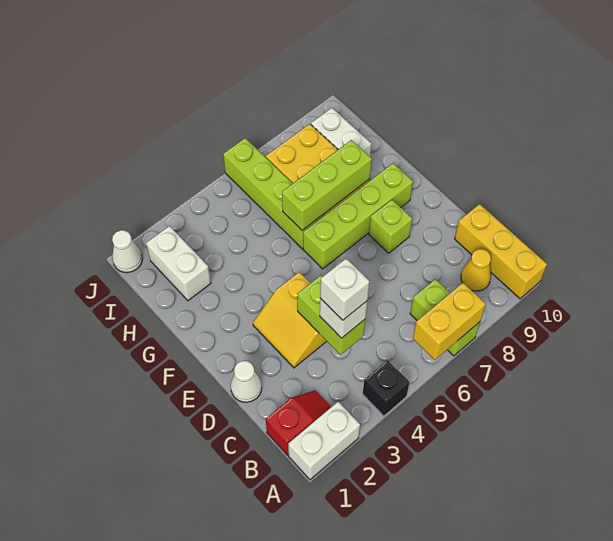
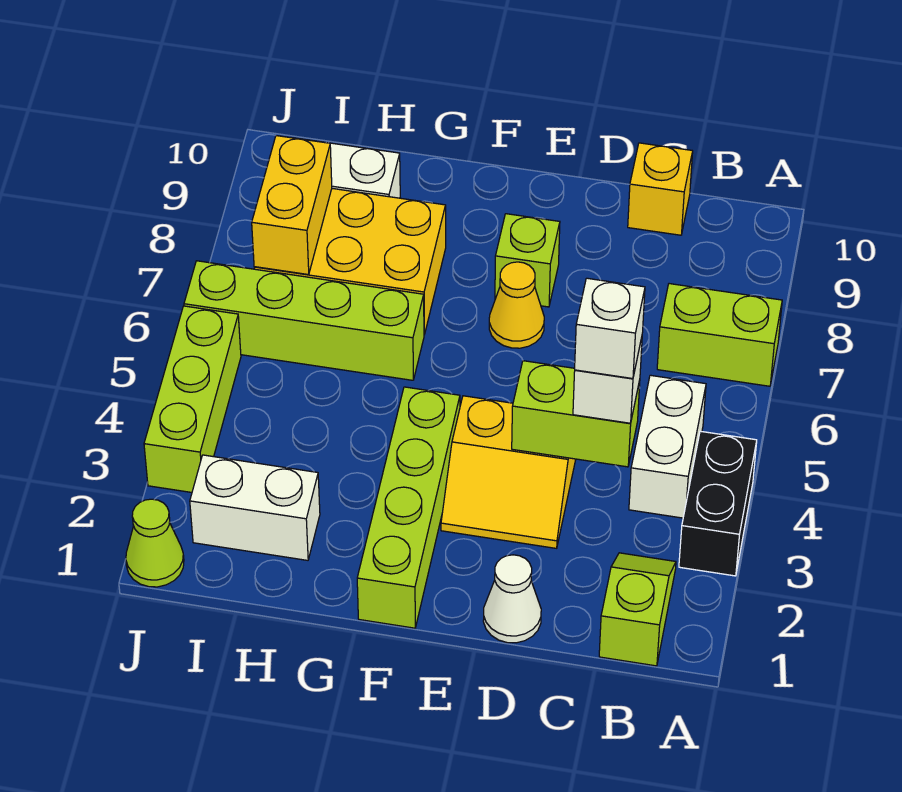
white 1x2 brick [288,402,360,480] -> white 1x2 brick moved to [629,375,706,518]
black 1x1 brick [363,360,410,416] -> black 1x2 brick [679,431,757,576]
yellow 1x2 brick [413,283,486,360] -> yellow 1x2 brick moved to [252,136,332,275]
yellow 1x3 brick [455,204,547,299] -> yellow 1x1 brick [628,143,693,235]
red 1x2 slope [266,390,331,455] -> lime 1x2 slope [599,553,676,666]
yellow 1x1 cone [461,249,491,291] -> yellow 1x1 cone moved to [489,262,544,348]
lime 1x4 brick [303,163,413,269] -> lime 1x4 brick moved to [357,387,460,628]
lime 1x3 brick [282,140,372,230] -> lime 1x3 brick moved to [144,306,241,492]
white 1x1 cone [112,230,142,273] -> lime 1x1 cone [126,499,184,587]

